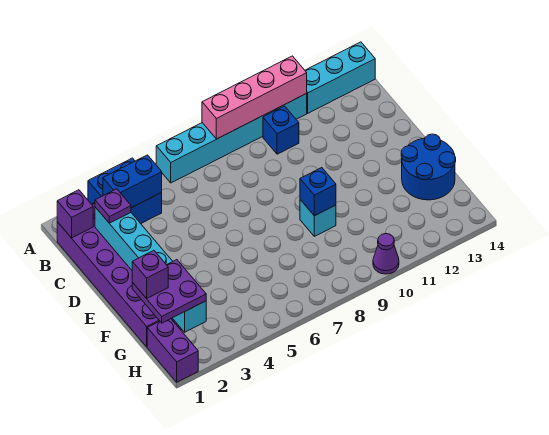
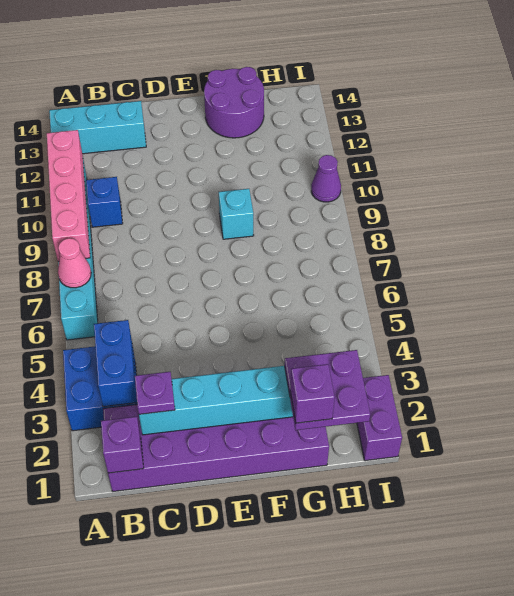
none -> pink 1x1 cone [58,238,91,288]
cyan 1x3 brick [305,42,375,113] -> cyan 1x3 brick turned to [49,101,146,154]
blue 1x1 brick [300,168,336,216] -> none
blue 2x2 round brick [401,134,456,200] -> purple 2x2 round brick [204,67,264,138]
purple 1x2 brick [147,319,198,382] -> purple 1x2 brick turned to [357,375,402,461]

